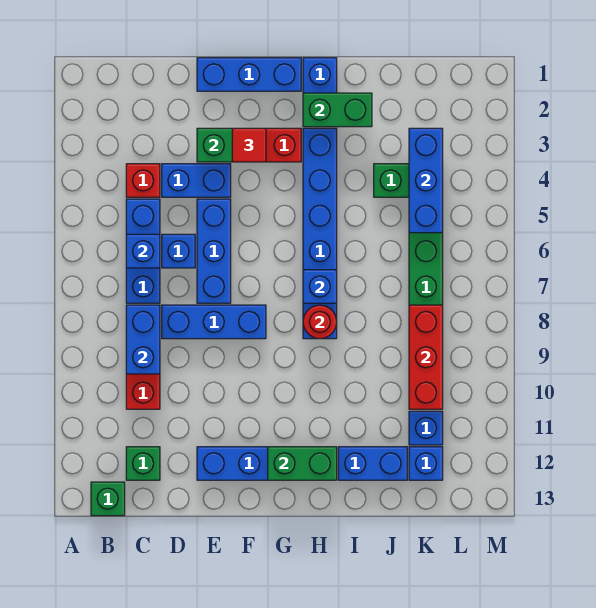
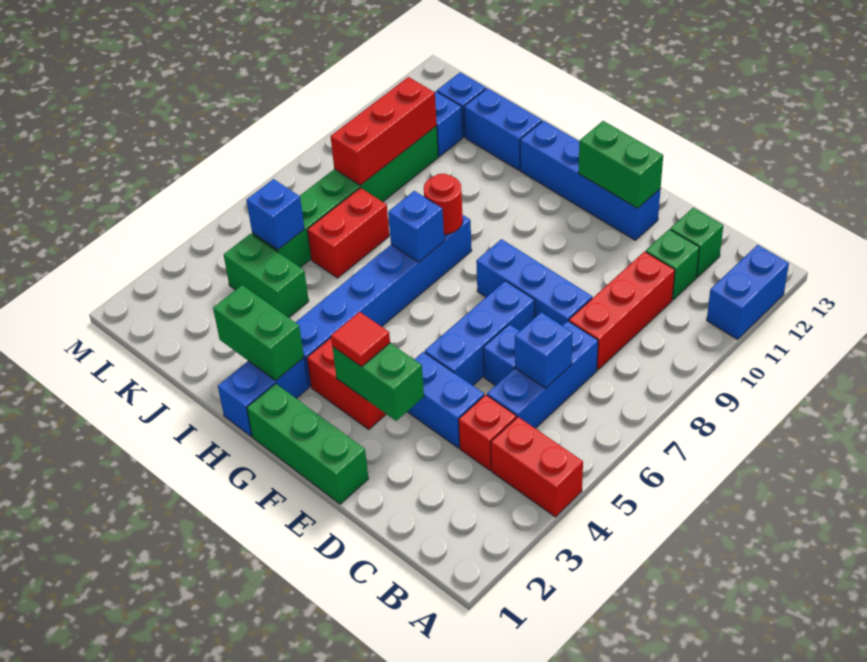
none -> red 1x2 brick [491,417,583,517]
green 1x1 brick [91,482,125,516] -> green 1x1 brick moved to [646,229,699,300]
blue 1x2 brick [126,305,160,374] -> blue 1x2 brick moved to [707,245,789,339]
blue 1x3 brick [197,58,301,91] -> green 1x3 brick [247,384,368,504]
green 1x2 brick [268,447,337,480] -> green 1x2 brick moved to [578,121,663,208]
none -> red 1x2 brick [307,188,389,278]
blue 1x3 brick [409,128,443,233] -> blue 1x1 brick [247,179,304,250]

